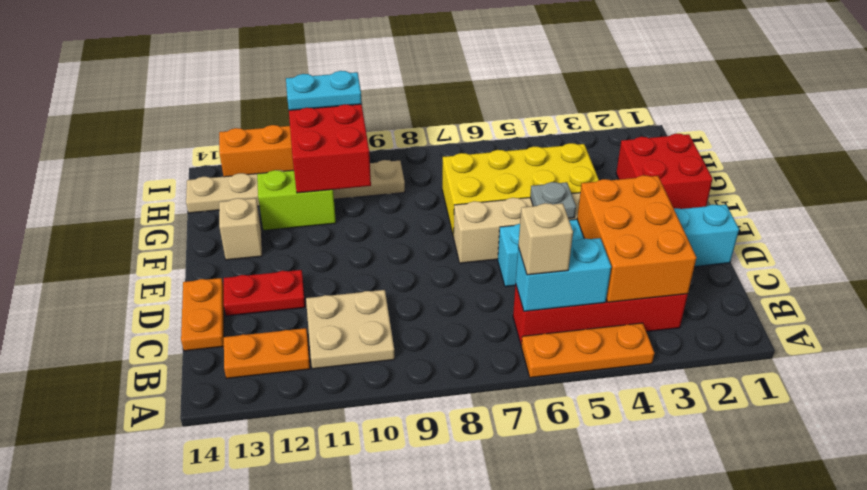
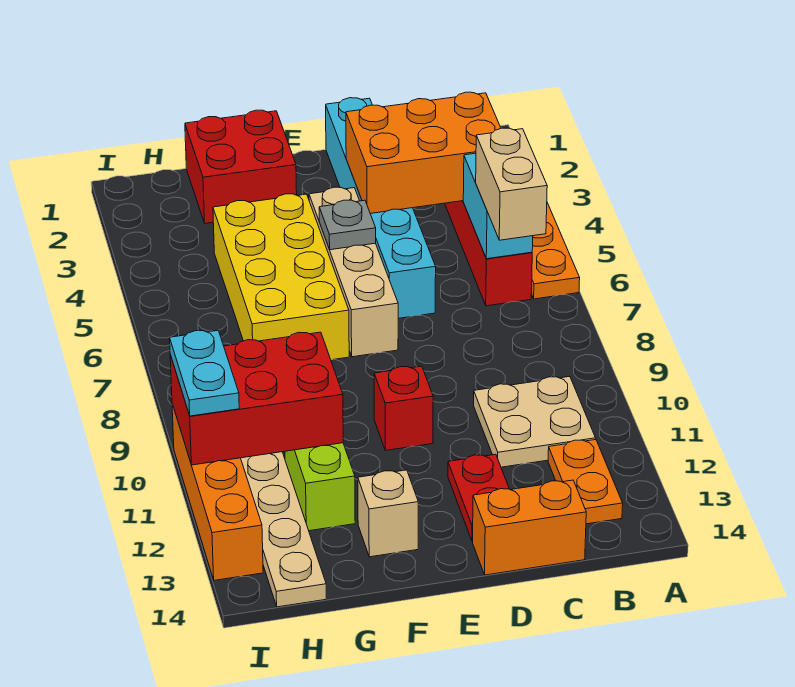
tan 1x1 brick [518,203,573,275] -> tan 1x2 brick [476,128,547,240]
orange 1x2 plate [181,278,224,351] -> orange 1x2 brick [473,480,586,575]
none -> red 1x1 brick [374,366,433,450]

